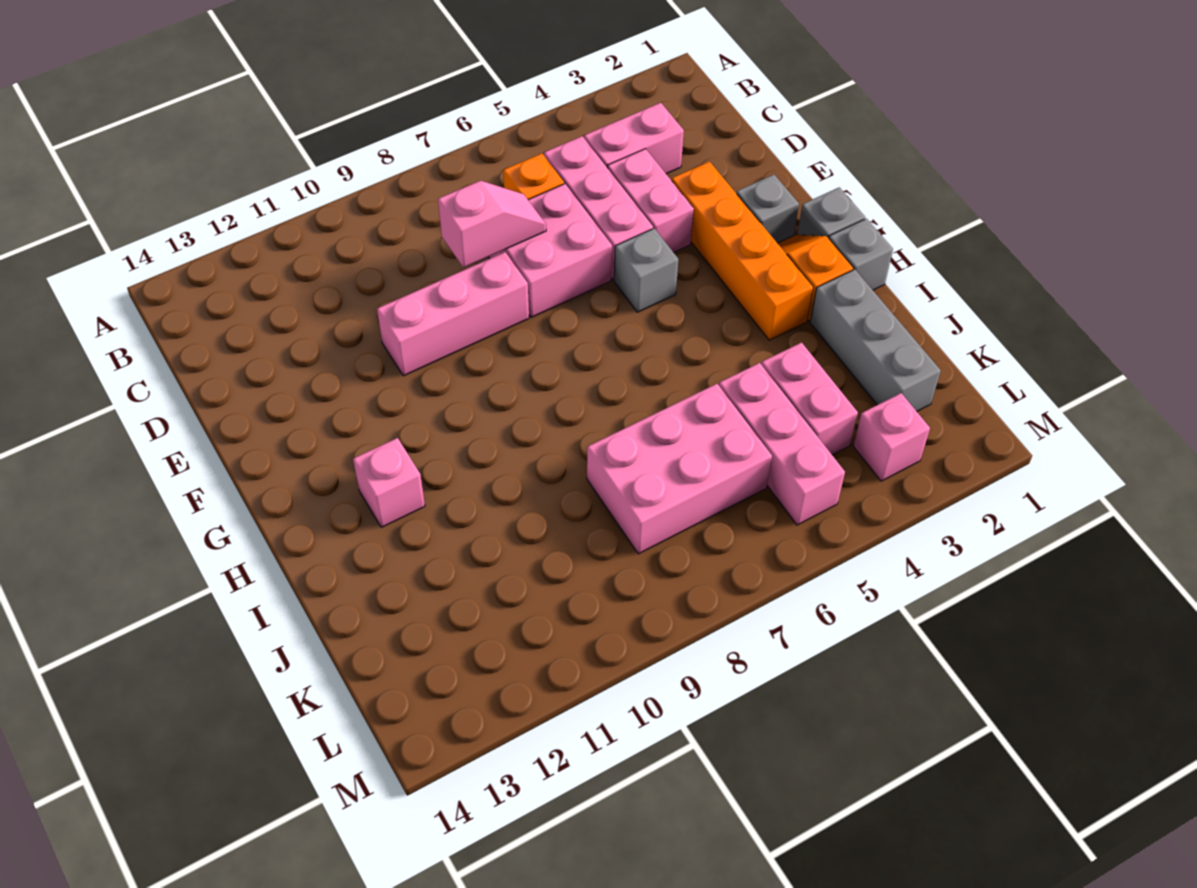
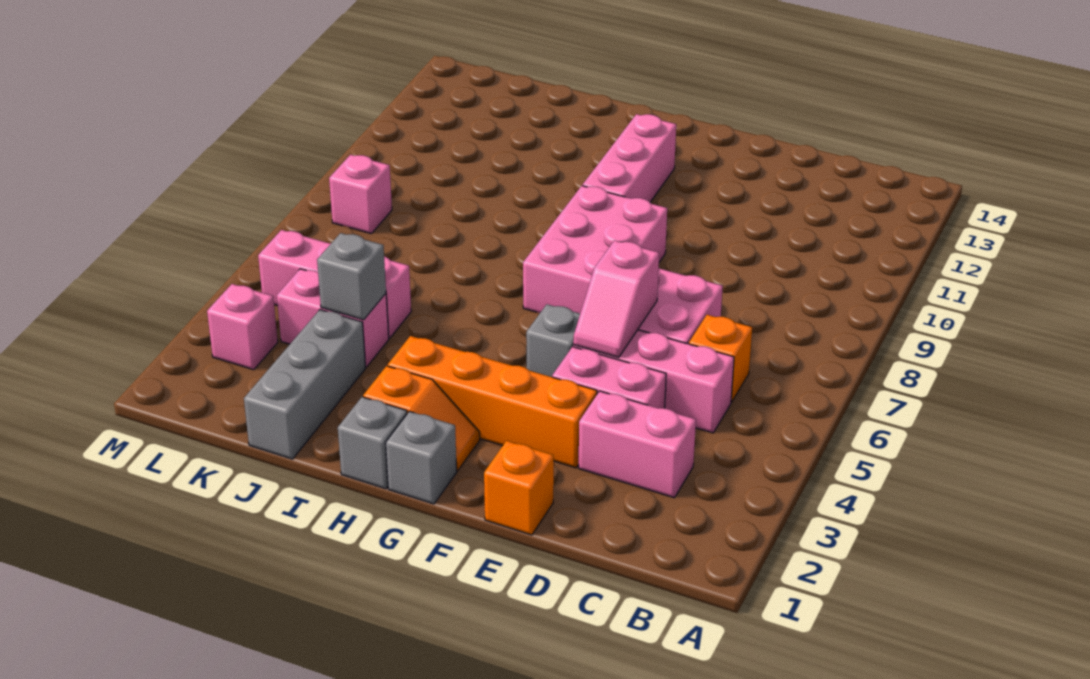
pink 1x2 brick [584,103,684,174] -> pink 1x2 brick turned to [579,391,696,498]
pink 1x2 slope [438,181,546,268] -> pink 1x2 slope moved to [573,240,659,358]
none -> orange 1x1 brick [484,441,554,535]
pink 1x3 brick [377,252,529,376] -> pink 1x3 brick moved to [583,114,676,202]
grey 1x1 brick [736,175,799,243] -> grey 1x1 brick moved to [317,233,386,320]
pink 1x1 brick [353,438,425,527] -> pink 1x1 brick moved to [329,155,392,234]
grey 1x3 brick [810,269,941,411] -> grey 1x3 brick turned to [244,310,366,459]
pink 2x3 brick [587,384,772,554] -> pink 2x3 brick moved to [523,186,667,313]

